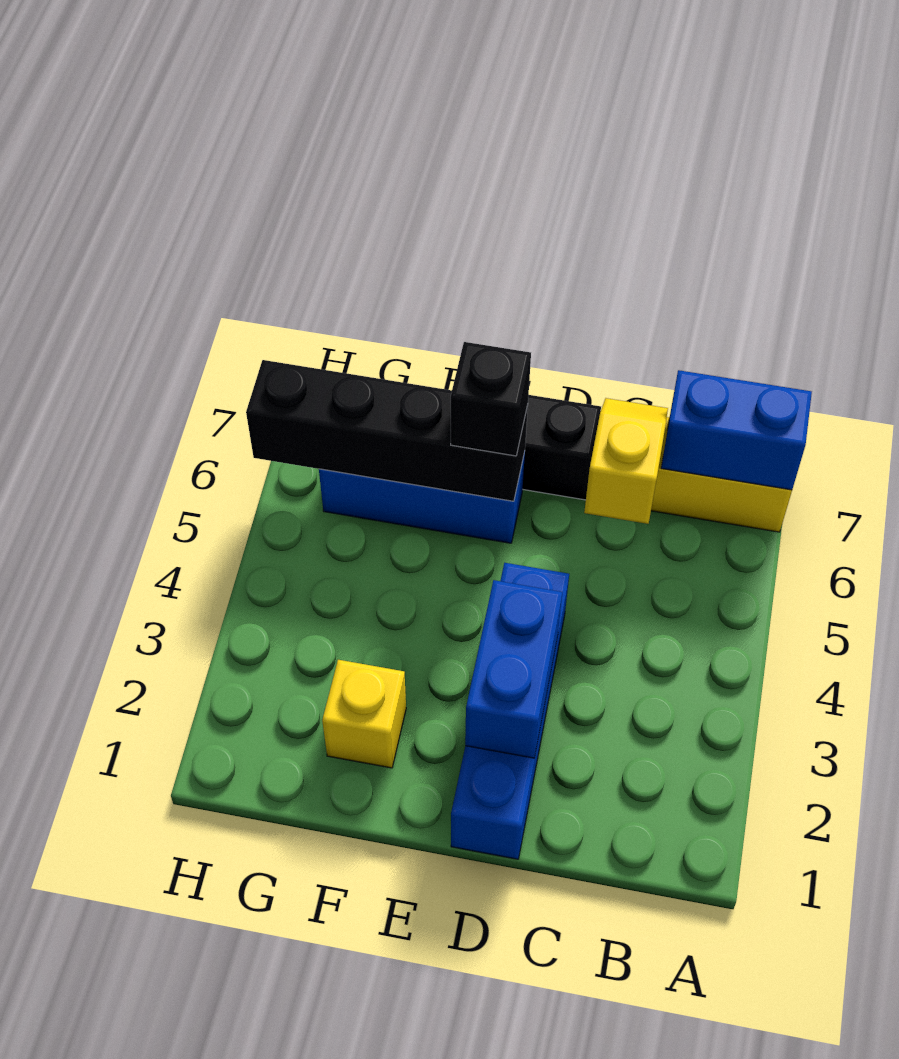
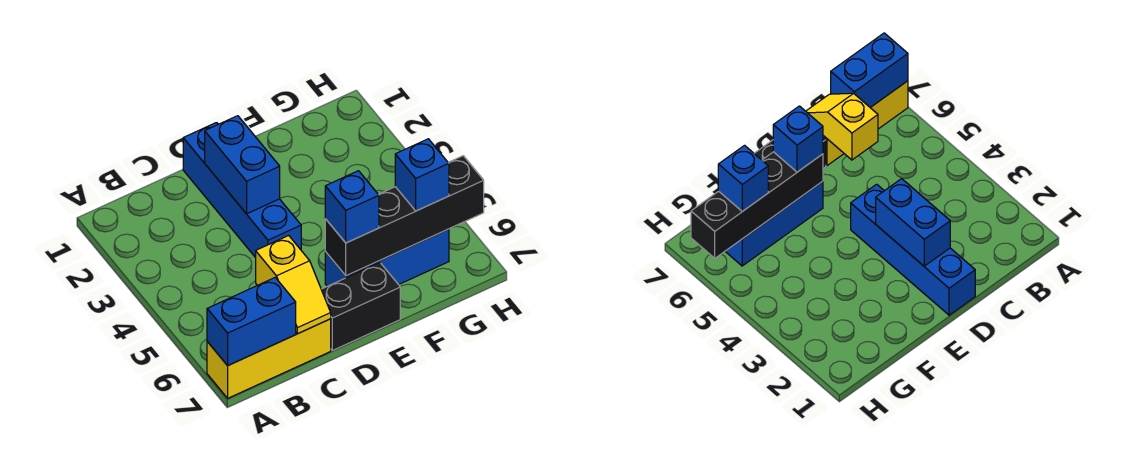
black 1x1 brick [451,342,531,456] -> blue 1x1 brick [325,171,379,243]
yellow 1x1 brick [322,660,406,768] -> none
none -> blue 1x1 brick [395,139,449,211]

